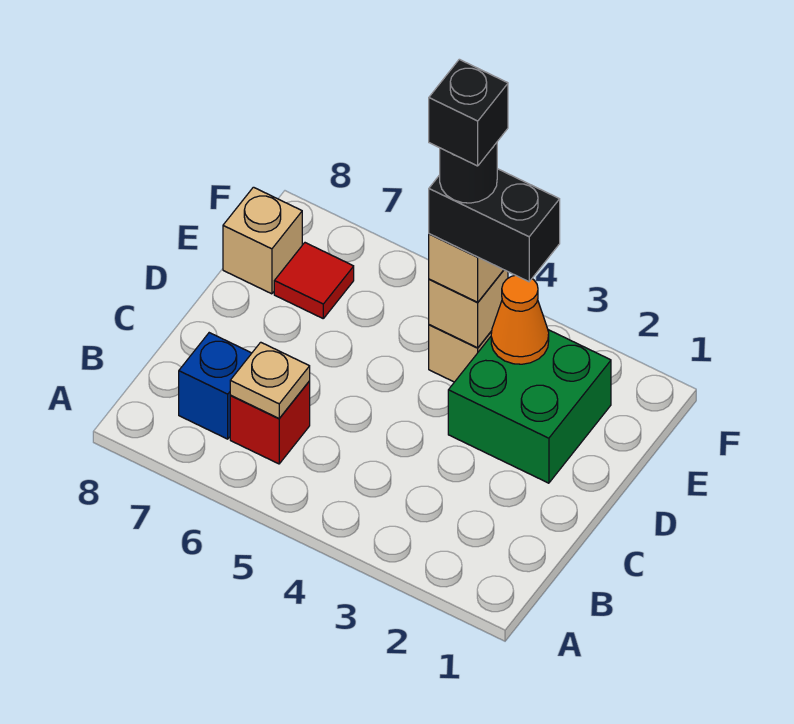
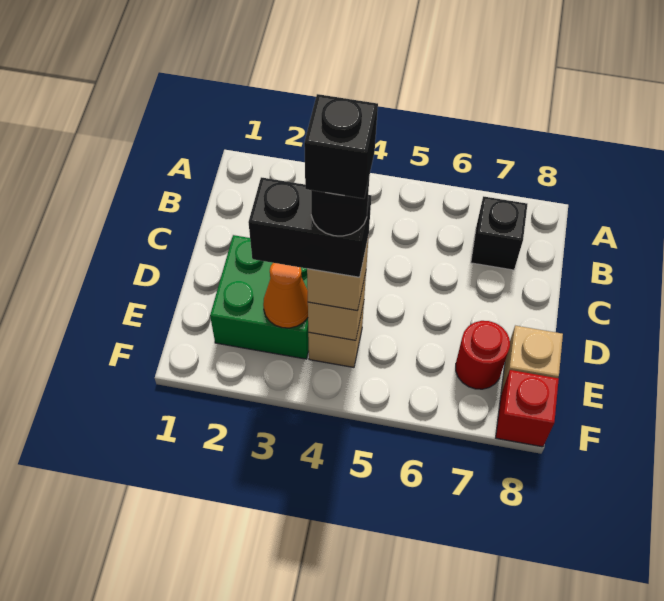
red 1x1 brick [230,381,310,464] -> red 1x1 brick moved to [496,370,559,447]
tan 1x1 plate [230,342,310,419] -> none
blue 1x1 brick [179,333,252,439] -> black 1x1 brick [471,196,527,270]
red 1x1 tile [274,243,354,318] -> red 1x1 round brick [456,321,510,389]

